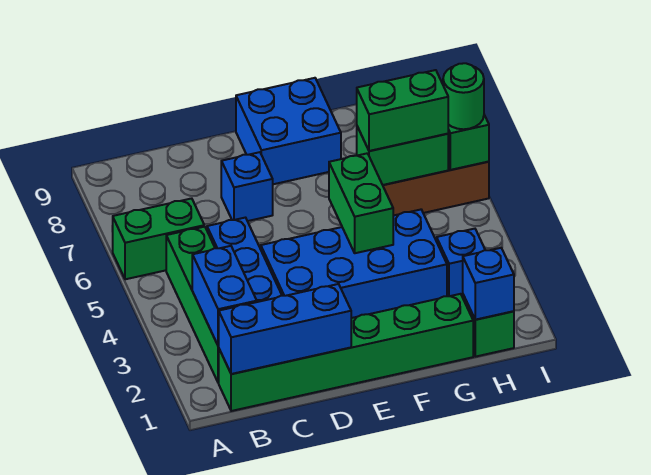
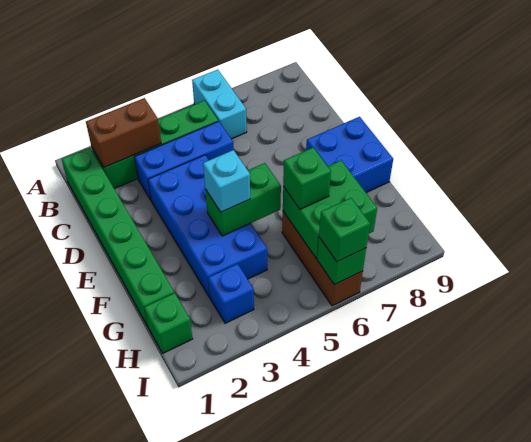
green 1x2 brick [113,198,204,279] -> cyan 1x2 brick [192,70,247,139]
blue 1x3 brick [219,284,351,374] -> none
blue 1x2 brick [192,246,257,346] -> brown 1x2 brick [86,98,161,167]
blue 1x1 brick [221,152,273,221] -> none
none -> cyan 1x1 brick [203,150,250,212]
green 1x2 brick [357,127,448,185] -> green 2x2 brick [283,161,377,259]
green 1x2 brick [357,70,448,151] -> green 1x1 brick [283,147,331,209]
blue 1x1 brick [463,248,514,320] -> none
green 1x1 round brick [443,63,484,129] -> green 1x1 brick [319,198,370,262]

